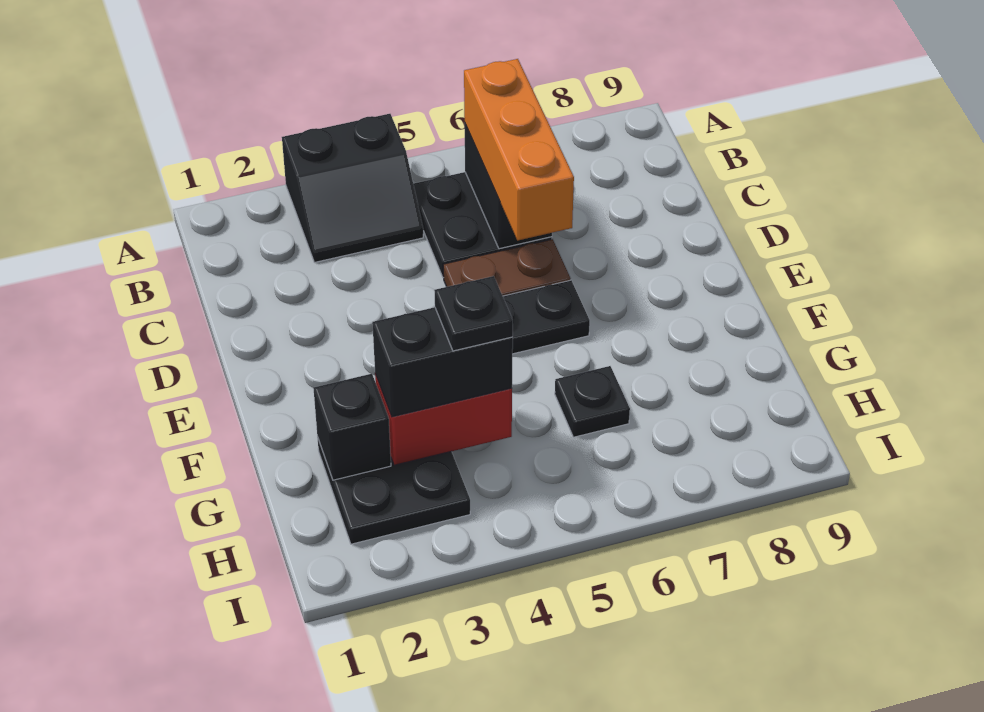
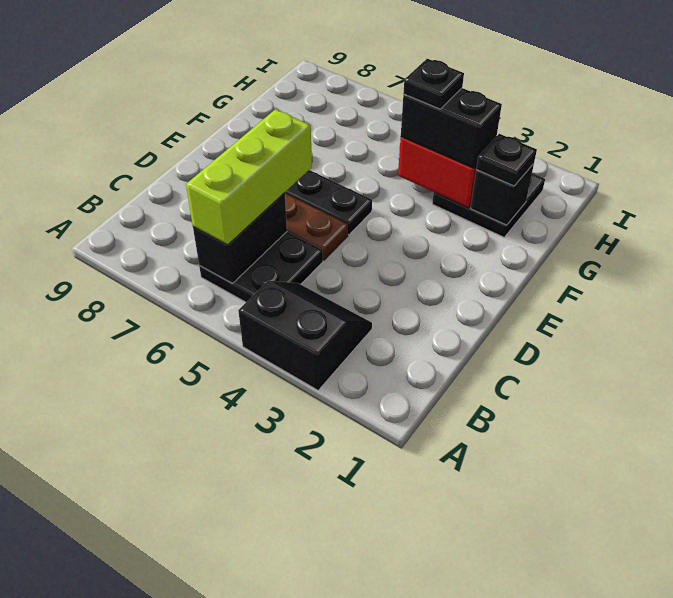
orange 1x3 brick [464,59,574,240] -> lime 1x3 brick [186,109,312,245]
black 1x1 plate [555,366,630,437] -> black 1x1 plate moved to [476,134,537,186]

